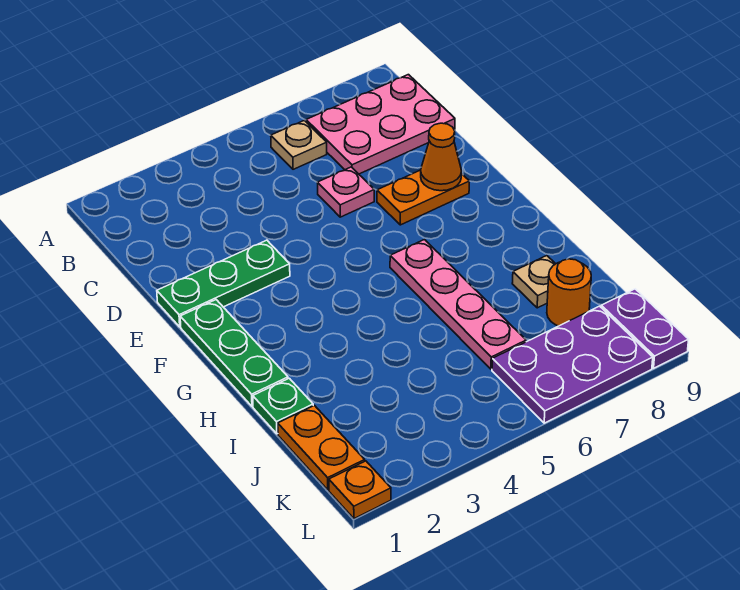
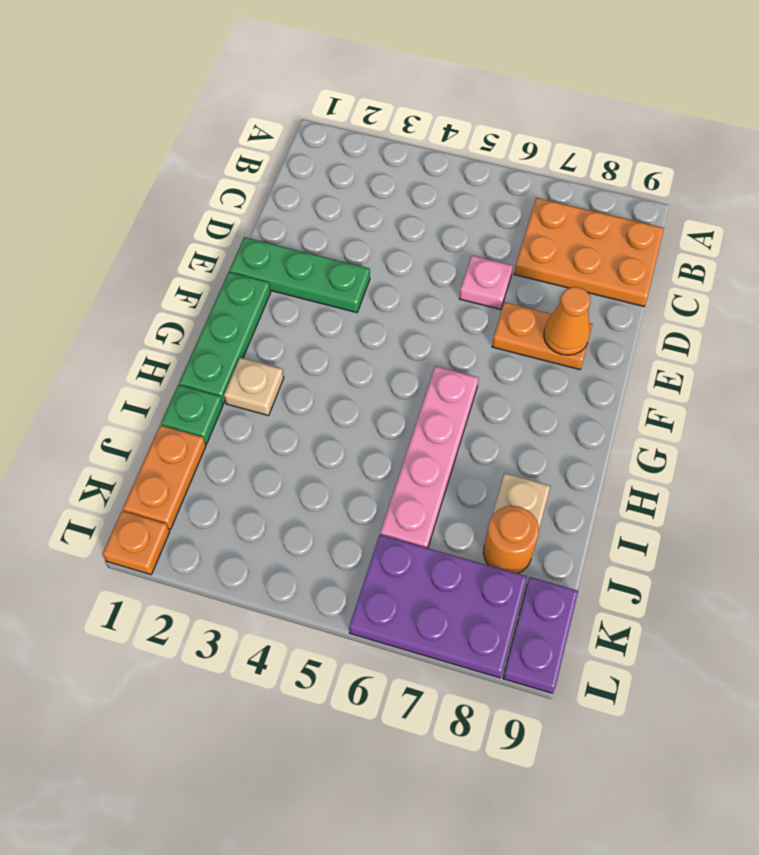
tan 1x1 plate [271,120,327,169] -> tan 1x1 plate moved to [224,358,284,416]
pink 2x3 plate [306,75,455,174] -> orange 2x3 plate [514,198,664,306]

